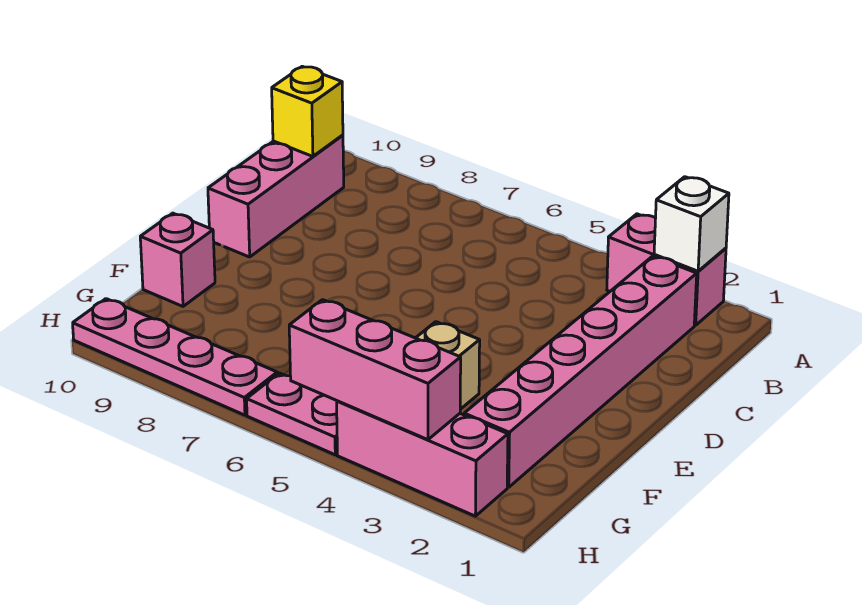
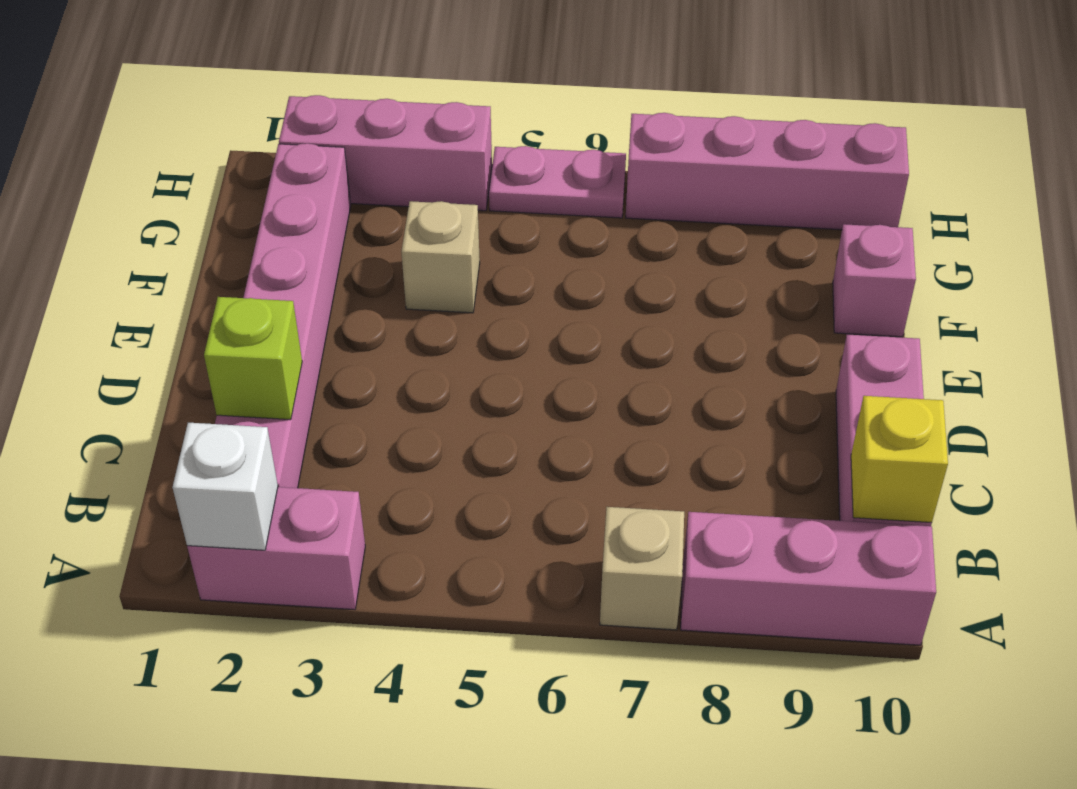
none -> tan 1x1 brick [600,507,684,630]
none -> lime 1x1 brick [204,297,302,420]
pink 1x3 brick [289,300,461,440] -> pink 1x3 brick moved to [681,512,936,645]
pink 1x4 plate [73,299,277,415] -> pink 1x4 brick [626,113,909,230]

